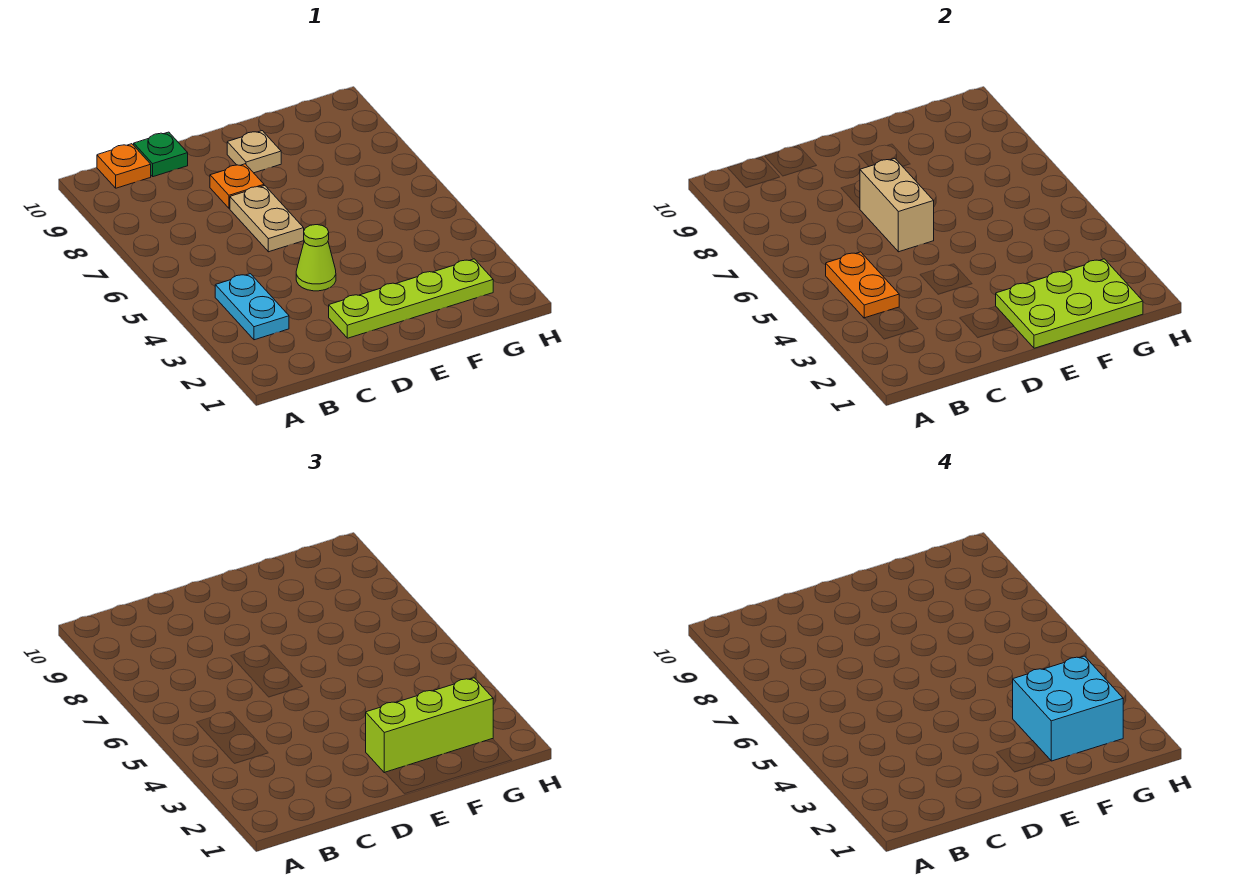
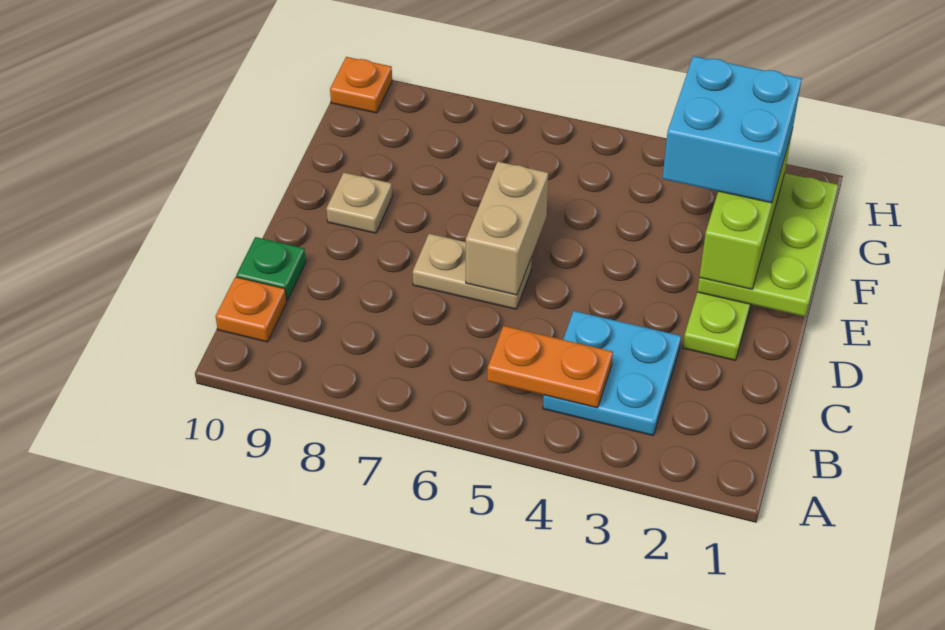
cyan 1x2 plate [215,274,289,340] -> cyan 2x2 plate [543,311,681,435]
lime 1x1 cone [296,225,336,291] -> none
tan 1x2 brick [860,158,934,252] -> tan 1x2 brick turned to [466,162,548,295]
orange 1x1 plate [210,164,264,208] -> orange 1x1 plate moved to [330,57,392,113]

